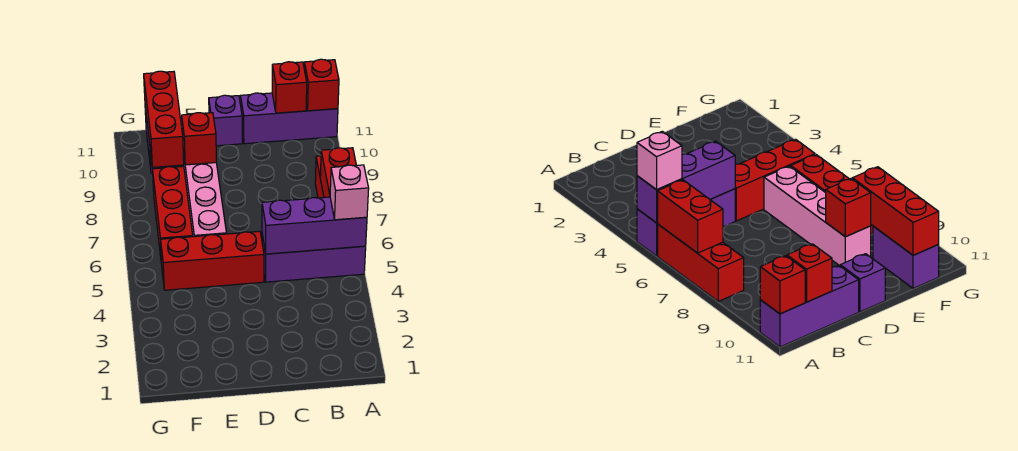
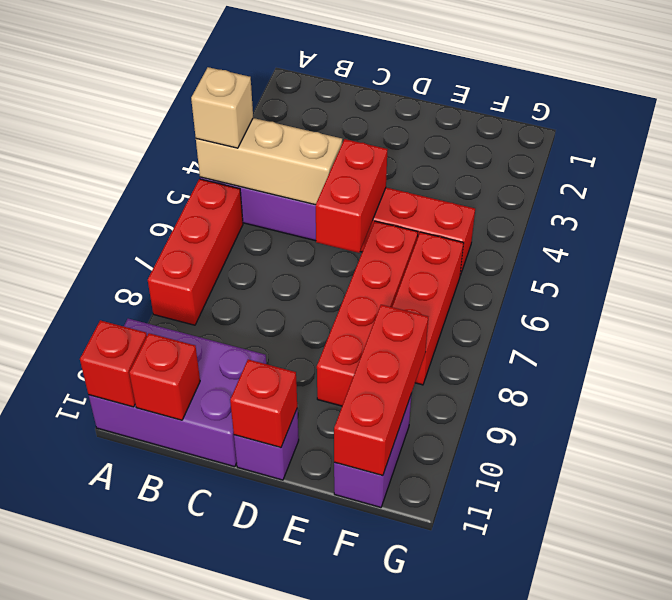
purple 1x3 brick [262,197,367,254] -> tan 1x3 brick [196,118,342,205]
pink 1x1 brick [330,165,369,220] -> tan 1x1 brick [191,67,253,148]
red 1x2 brick [320,148,356,198] -> red 1x2 brick moved to [316,139,388,253]
purple 1x3 brick [240,93,338,144] -> purple 2x3 brick [89,319,266,467]
pink 1x4 brick [183,152,226,237] -> red 1x4 brick [317,221,418,406]
red 1x1 brick [182,113,216,165] -> red 1x1 brick moved to [230,359,297,448]

